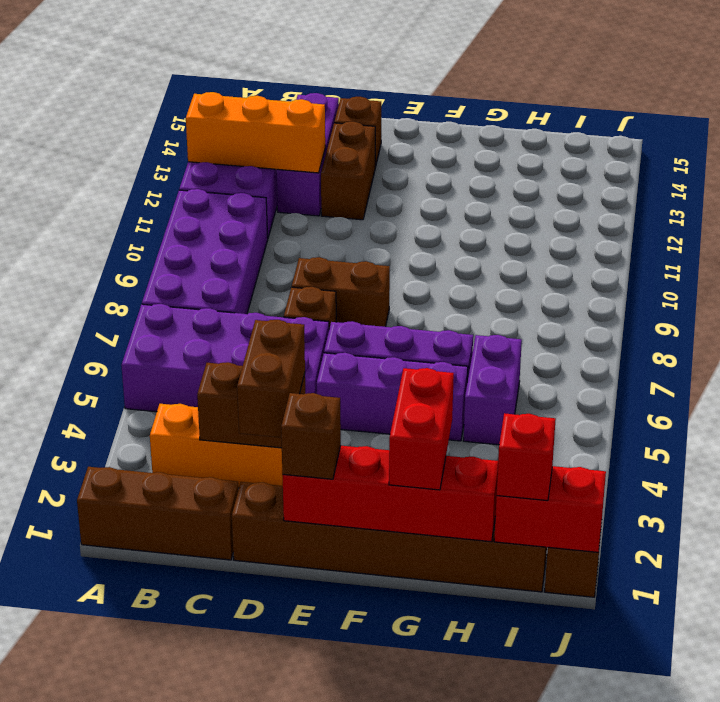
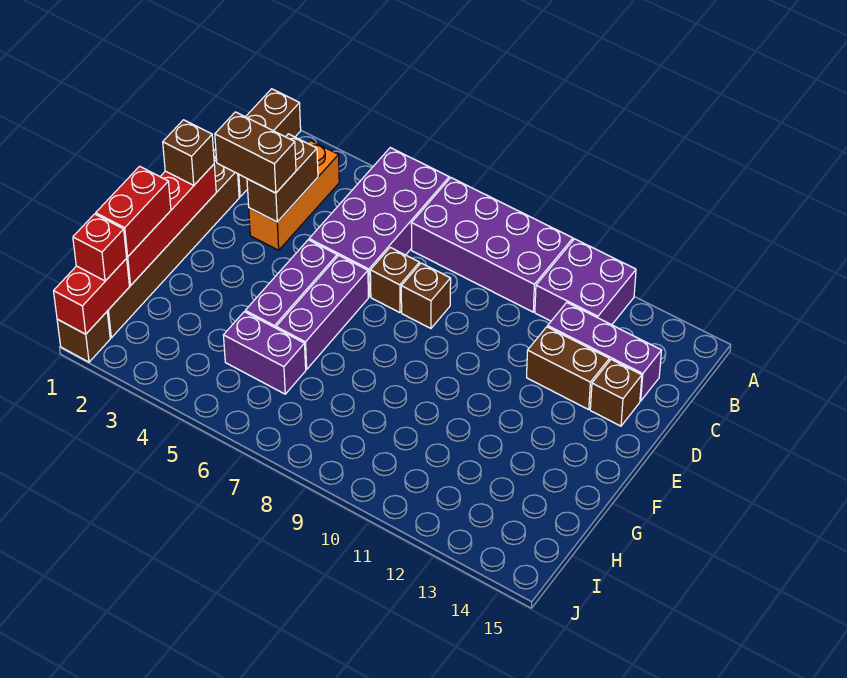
orange 1x3 brick [186,92,325,173] -> none
brown 1x2 brick [292,257,390,327] -> brown 1x1 brick [401,263,451,328]
red 1x2 brick [389,368,454,490] -> red 1x2 brick turned to [96,166,171,257]

